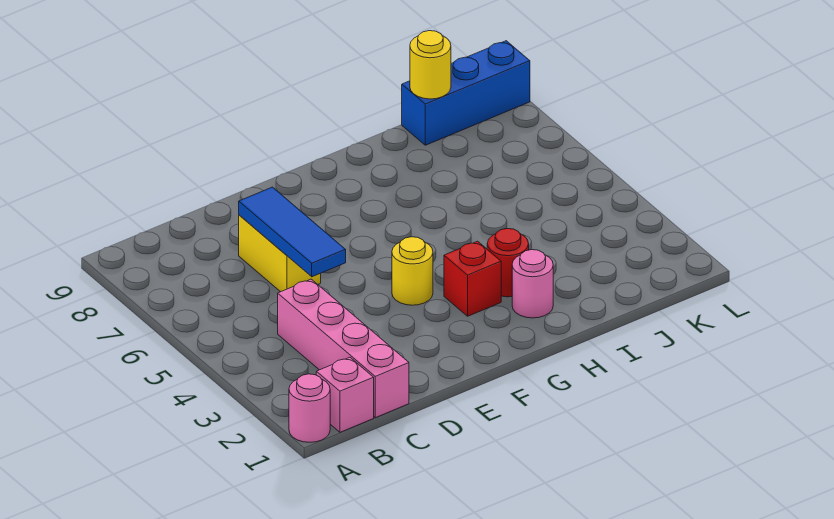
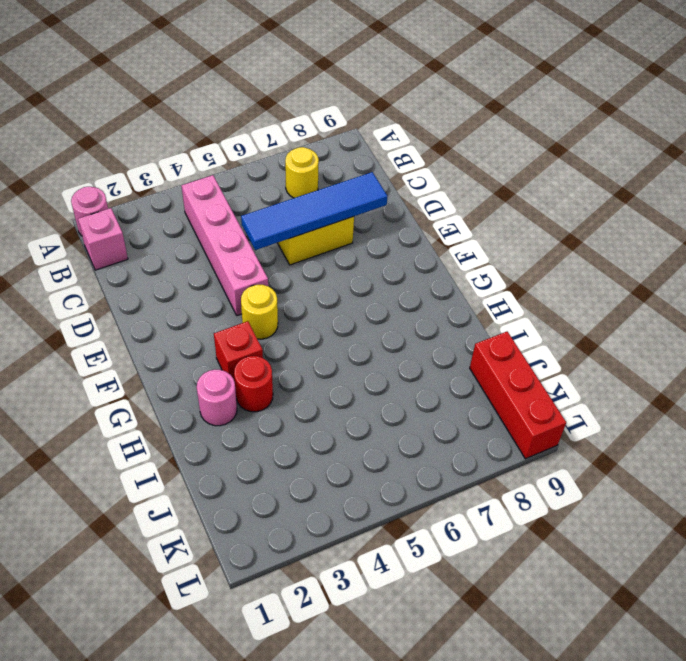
pink 1x4 brick [278,279,409,418] -> pink 1x4 brick turned to [181,175,268,316]
blue 1x3 tile [239,187,346,277] -> blue 1x4 tile [241,172,388,250]
blue 1x3 brick [402,41,530,145] -> red 1x3 brick [470,332,566,459]
yellow 1x1 round brick [410,31,451,99] -> yellow 1x1 round brick moved to [285,147,319,198]

